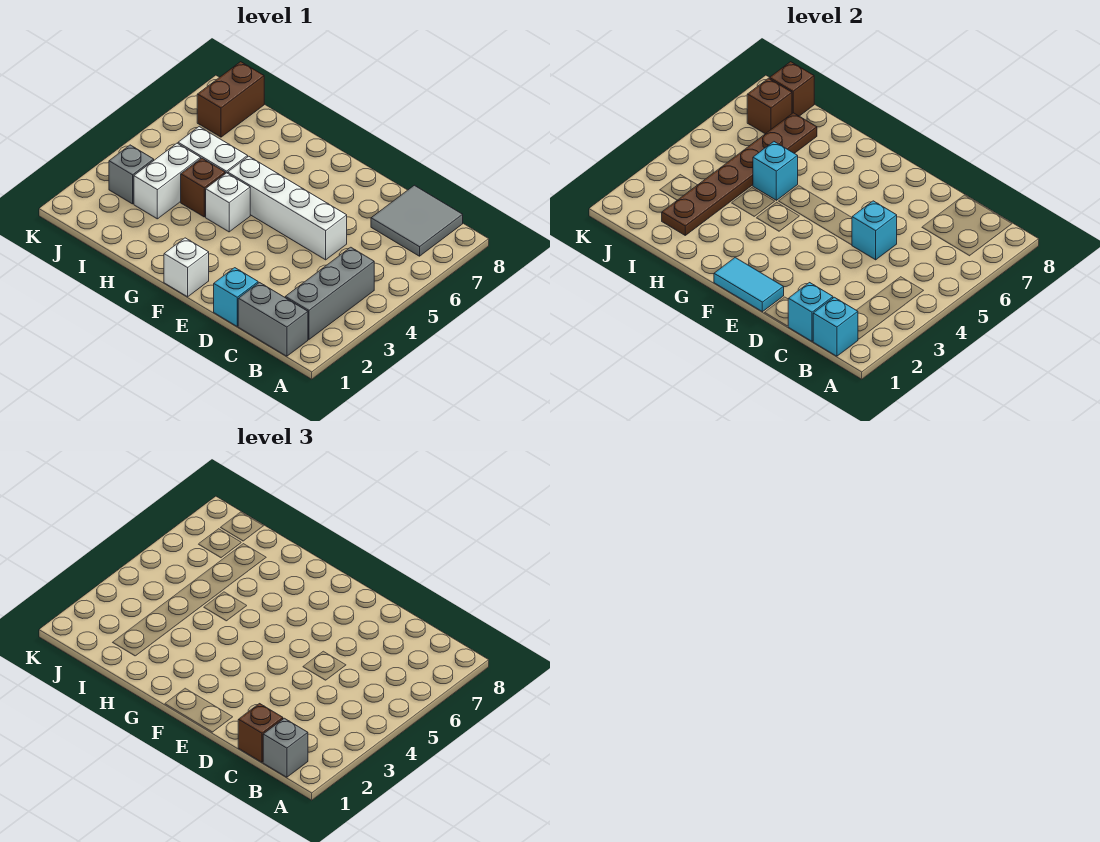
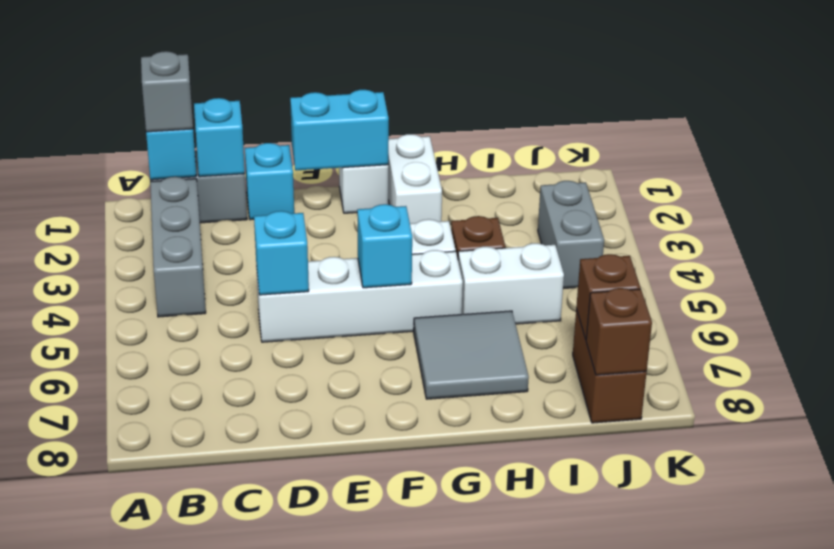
grey 2x2 tile [371,185,463,256] -> grey 2x2 tile moved to [414,311,529,399]
brown 1x1 brick [238,704,283,762] -> none
cyan 1x2 tile [714,258,784,312] -> cyan 1x2 brick [290,90,389,170]
cyan 1x1 brick [753,142,798,200] -> cyan 1x1 brick moved to [357,204,412,288]
brown 1x6 plate [662,113,817,235] -> none
white 1x2 brick [134,143,201,219] -> white 1x2 brick moved to [388,134,442,224]
grey 1x1 brick [109,145,154,204] -> grey 1x2 brick [538,181,604,289]

